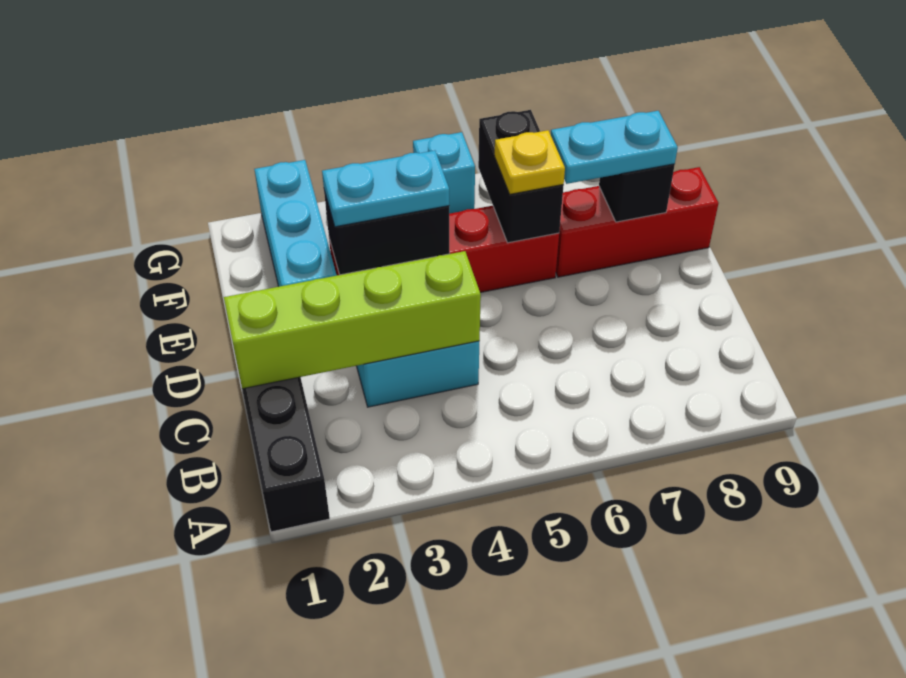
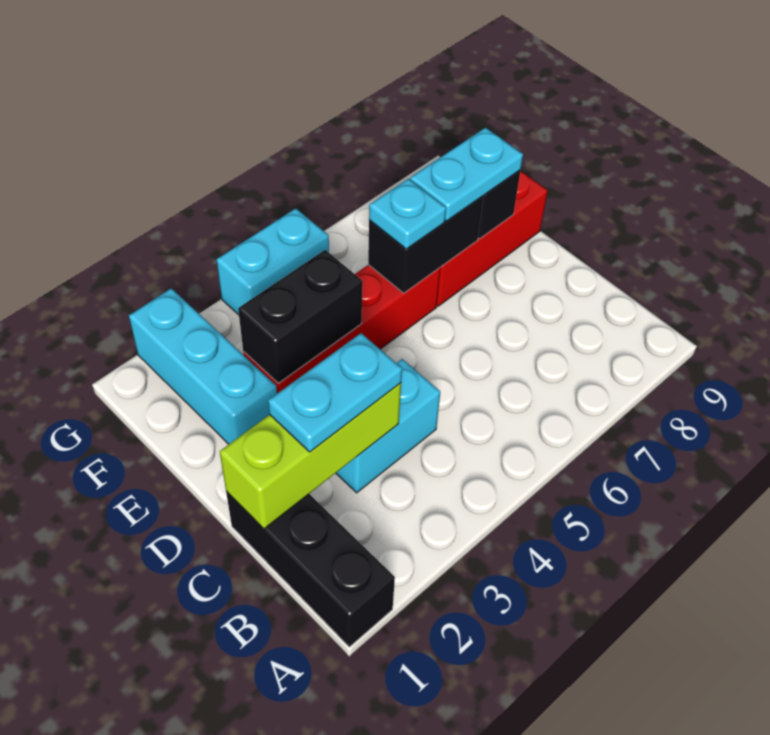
lime 1x4 brick [224,251,481,389] -> lime 1x3 brick [220,383,401,529]
cyan 1x2 plate [322,151,449,227] -> cyan 1x2 plate moved to [268,333,402,452]
black 1x2 brick [478,110,564,243] -> black 1x2 brick turned to [368,196,483,293]
yellow 1x1 plate [494,130,565,194] -> cyan 1x1 plate [369,179,446,249]
cyan 1x1 brick [413,132,475,214] -> cyan 1x2 brick [217,208,329,315]

